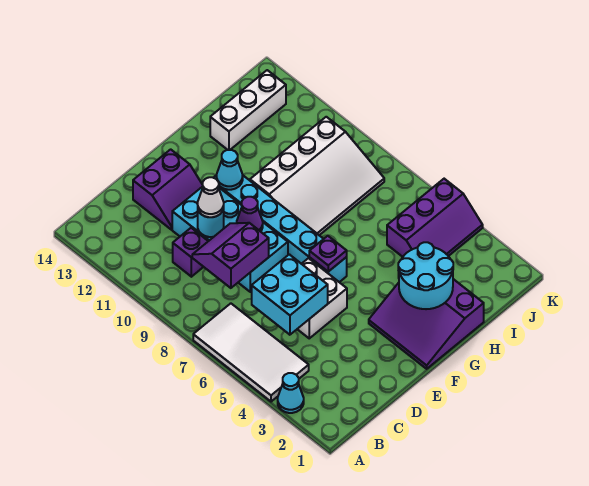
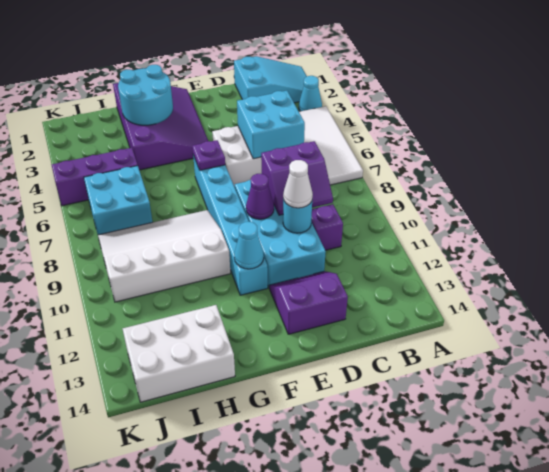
none -> cyan 2x3 slope [234,56,307,103]
purple 3x3 slope [369,279,484,369] -> purple 3x4 slope [113,83,208,170]
white 1x3 brick [210,70,286,150] -> white 2x3 brick [123,305,235,402]
none -> cyan 2x2 brick [84,166,152,235]

